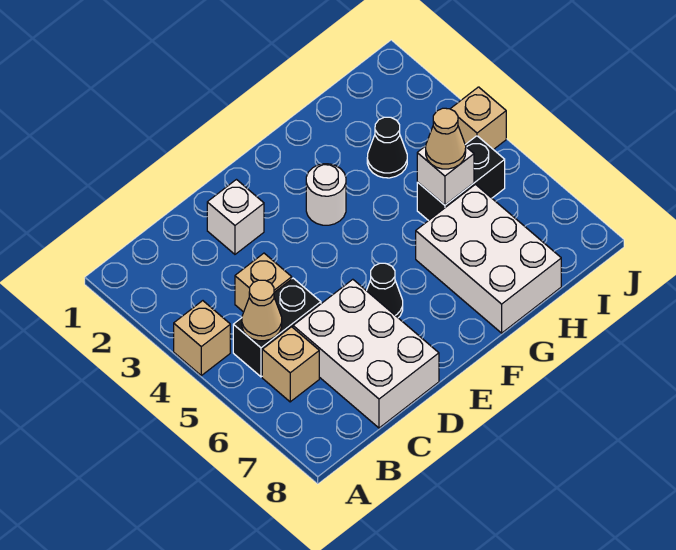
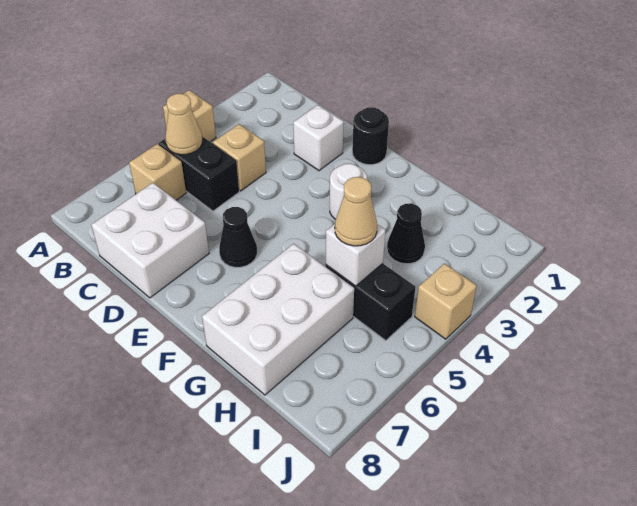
white 2x3 brick [293,279,439,428] -> white 2x2 brick [91,183,209,298]
none -> black 1x1 round brick [352,107,389,165]

